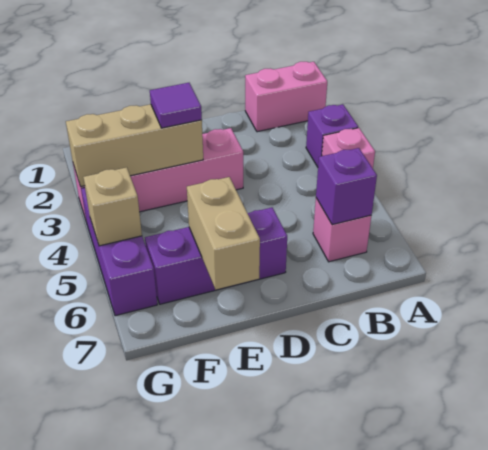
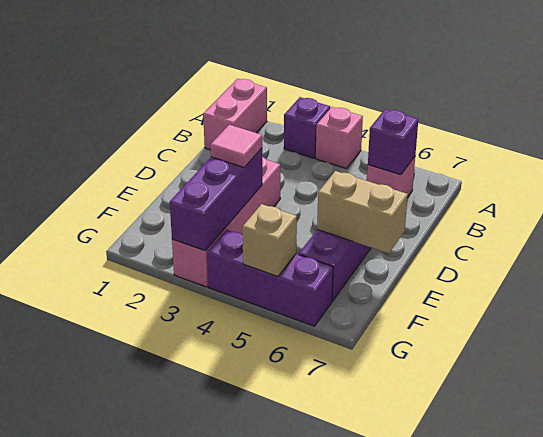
tan 1x3 brick [66,104,203,187] -> purple 1x3 brick [170,148,262,251]
purple 1x1 tile [150,83,202,128] -> pink 1x1 tile [210,125,262,167]

